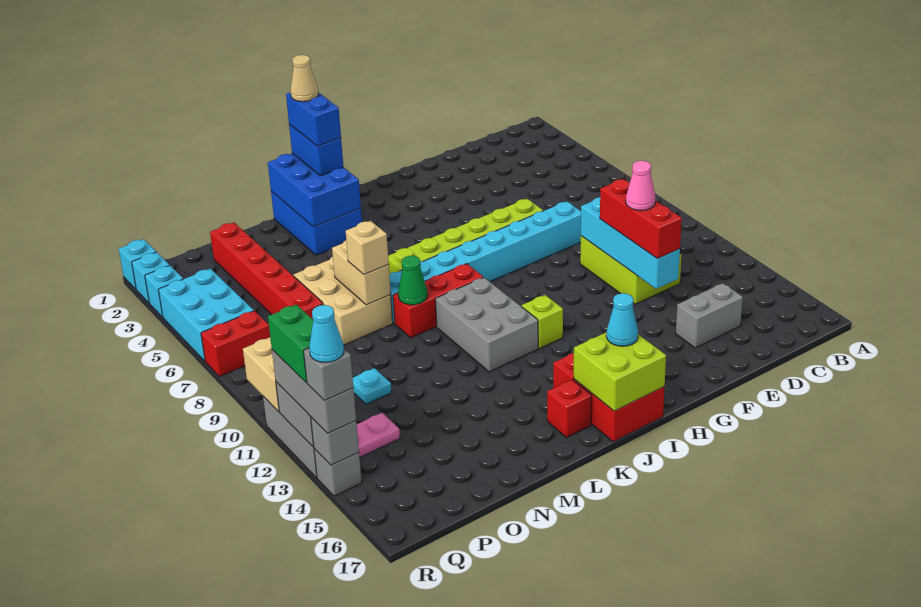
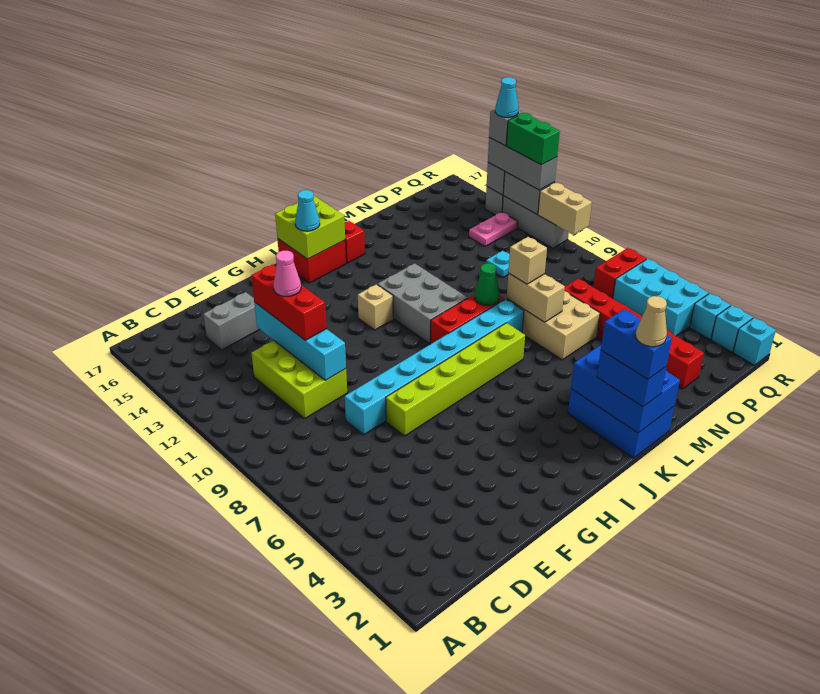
lime 1x1 brick [521,295,563,349] -> tan 1x1 brick [358,284,393,330]
red 2x3 brick [553,353,665,442] -> red 2x2 brick [277,239,346,283]

